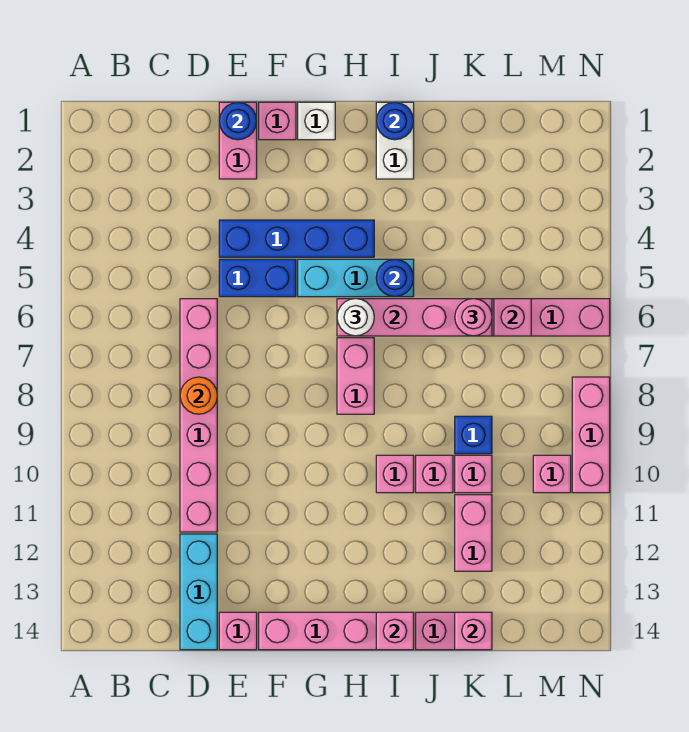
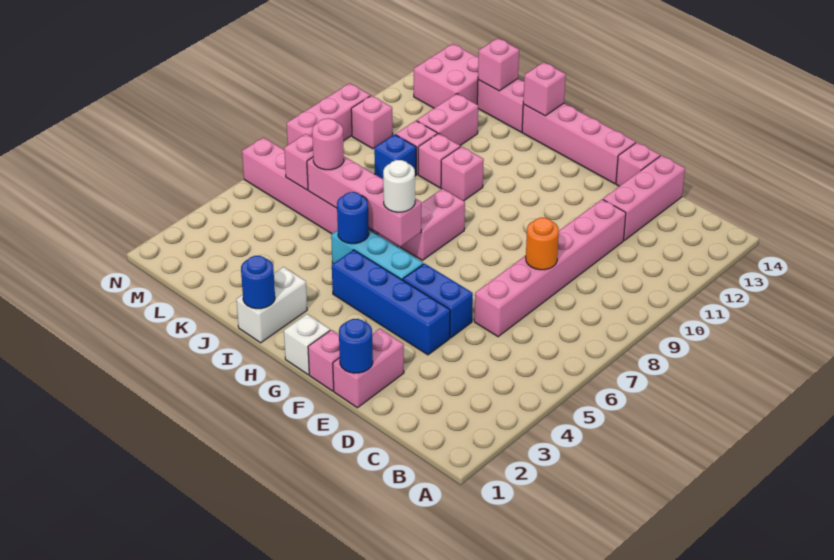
cyan 1x3 brick [180,534,217,650] -> pink 1x3 brick [603,155,685,240]
none -> pink 2x2 brick [414,44,478,108]

